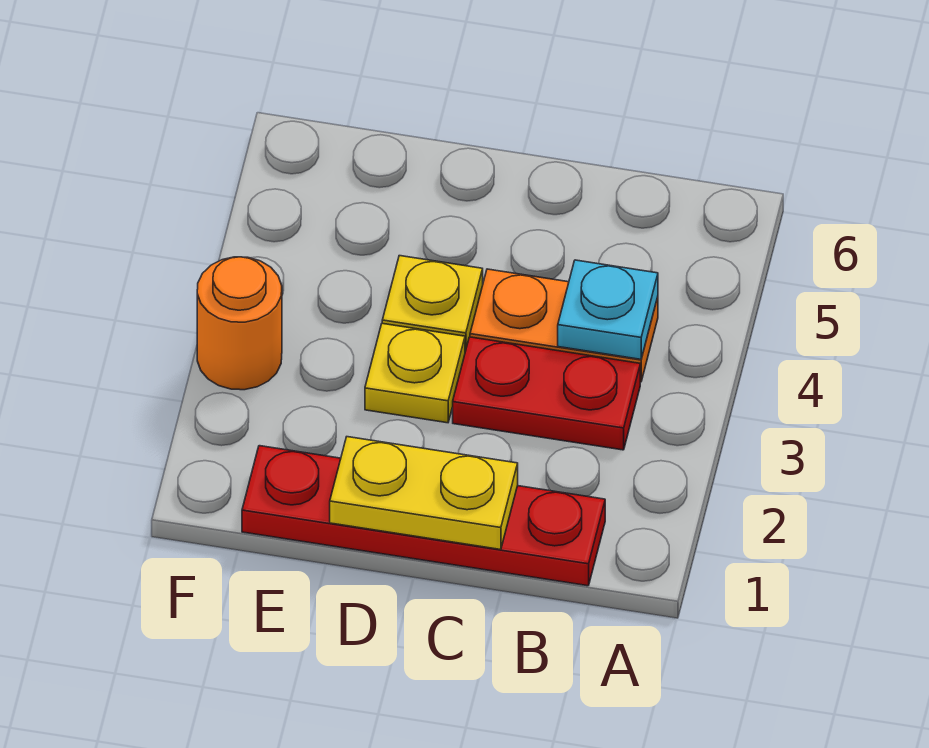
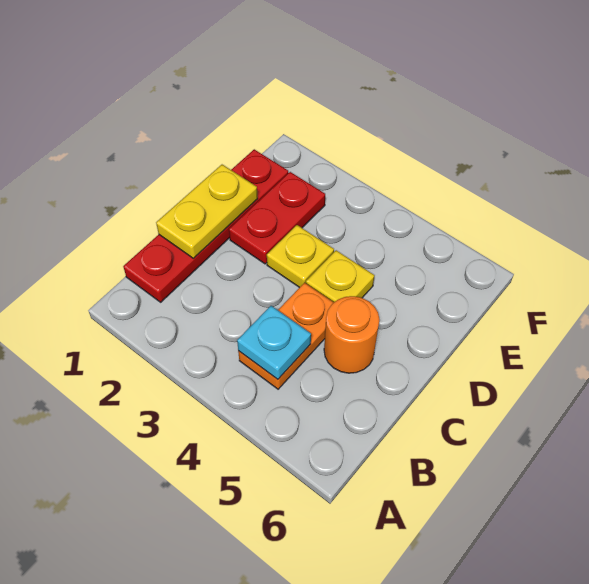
red 1x2 plate [453,337,640,450] -> red 1x2 plate moved to [229,172,325,264]
orange 1x1 round brick [197,257,282,390] -> orange 1x1 round brick moved to [324,296,379,373]

